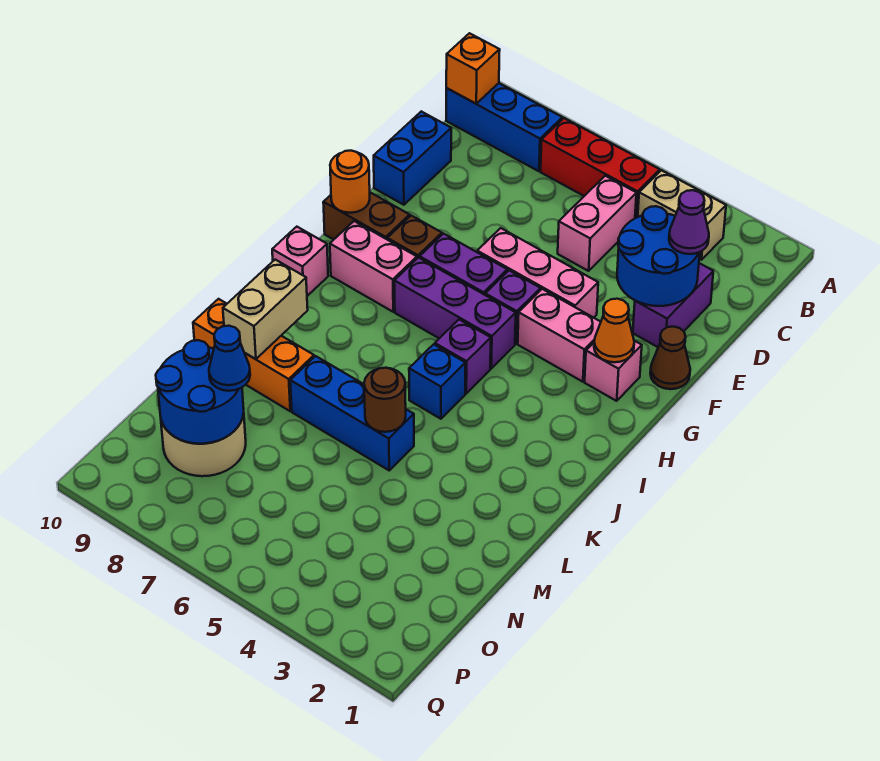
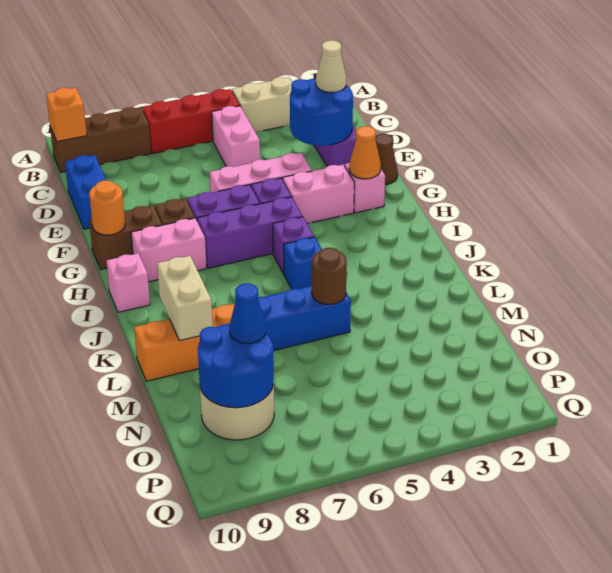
blue 1x3 brick [446,83,562,171] -> brown 1x3 brick [50,107,151,173]
purple 1x1 cone [669,190,709,254] -> tan 1x1 cone [316,40,346,93]

